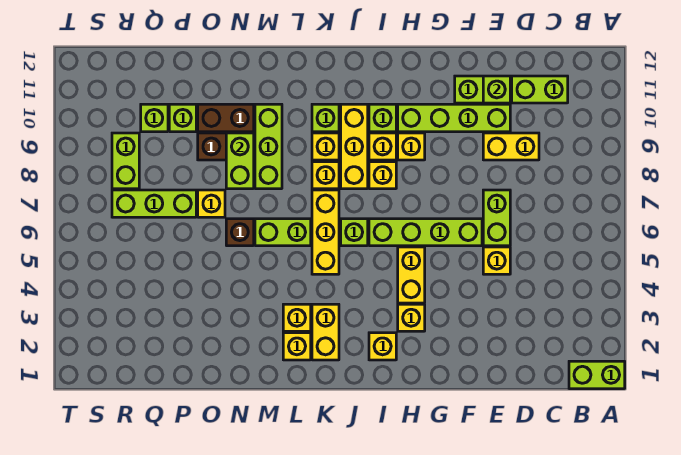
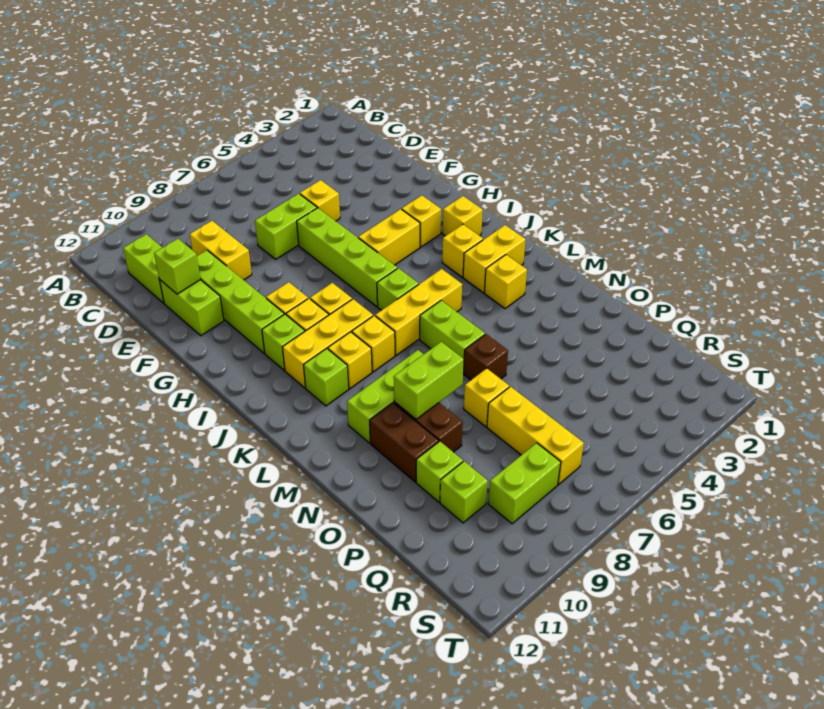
lime 1x2 brick [569,361,625,389] -> none
yellow 1x1 brick [283,333,311,360] -> yellow 1x1 brick moved to [442,224,483,277]
lime 1x3 brick [112,190,196,217] -> yellow 1x3 brick [487,387,584,484]

